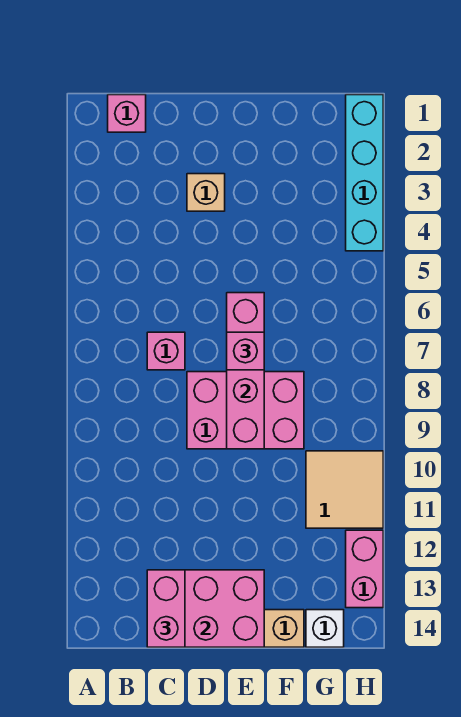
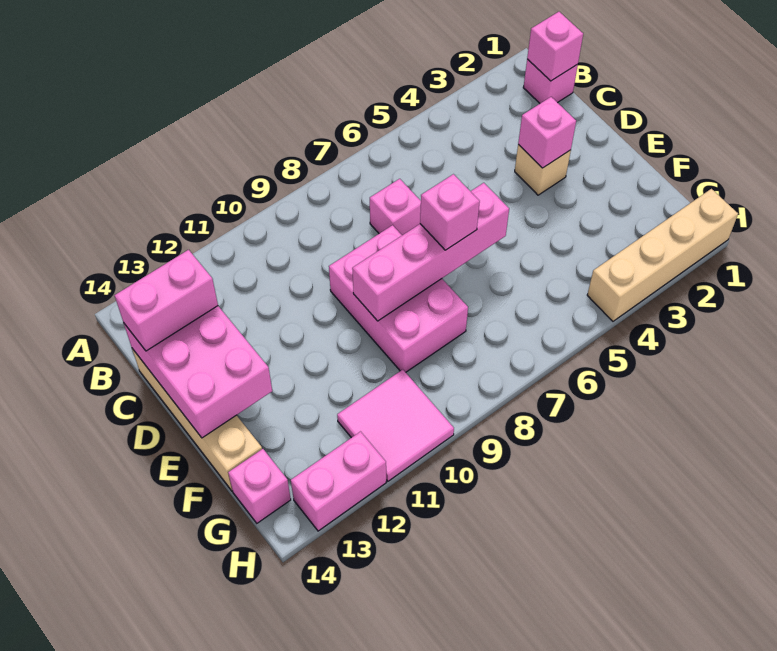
none -> pink 1x1 brick [527,12,583,81]
none -> pink 1x1 brick [518,97,576,168]
tan 2x2 tile [306,451,383,528] -> pink 2x2 tile [337,370,454,481]
white 1x1 brick [306,610,344,647] -> pink 1x1 brick [228,449,291,523]
cyan 1x4 brick [346,95,383,251] -> tan 1x4 brick [587,189,738,321]

